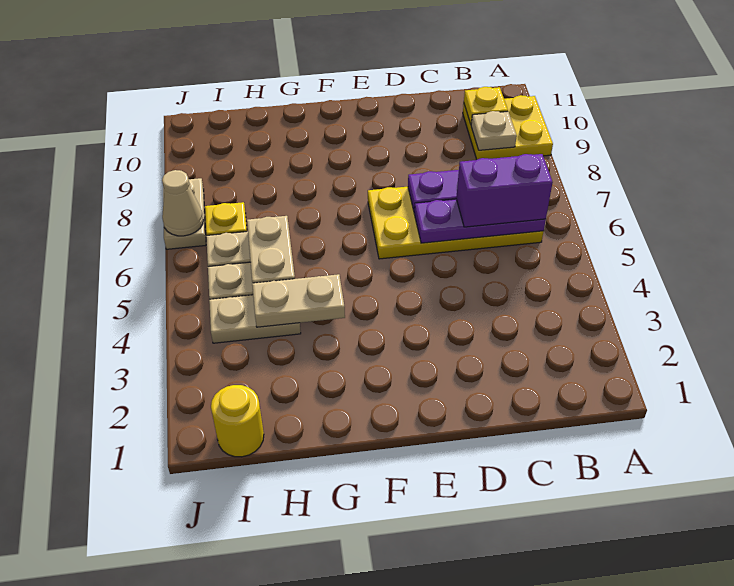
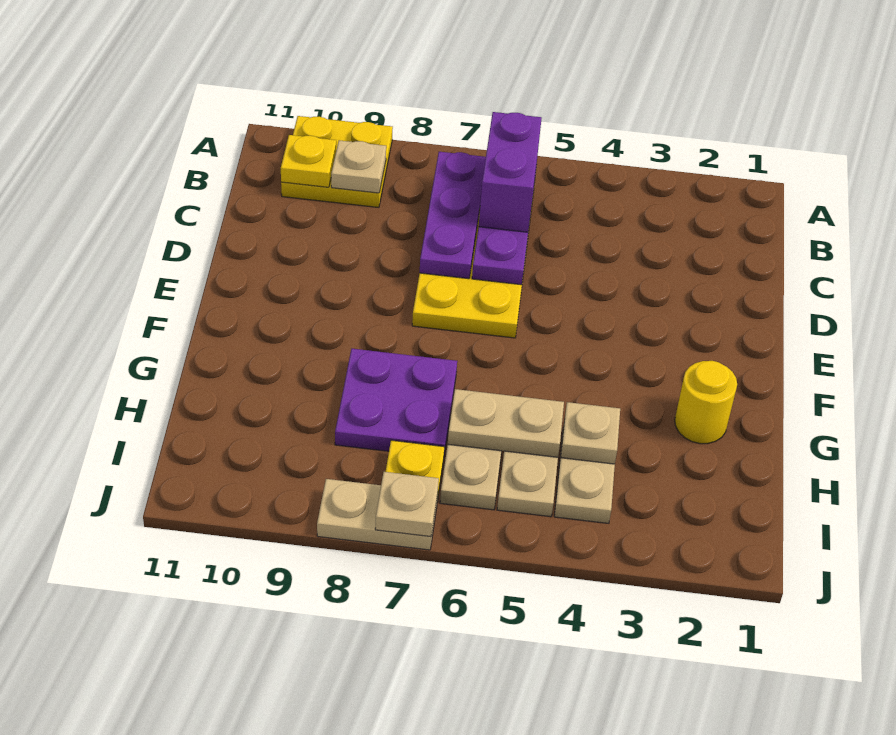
tan 1x2 plate [252,274,345,327] -> tan 1x1 plate [561,402,620,464]
none -> purple 2x2 plate [335,349,457,454]
yellow 1x1 round brick [211,385,264,457] -> yellow 1x1 round brick moved to [675,361,737,444]
tan 1x1 cone [162,170,203,236] -> tan 1x1 plate [375,472,439,537]

